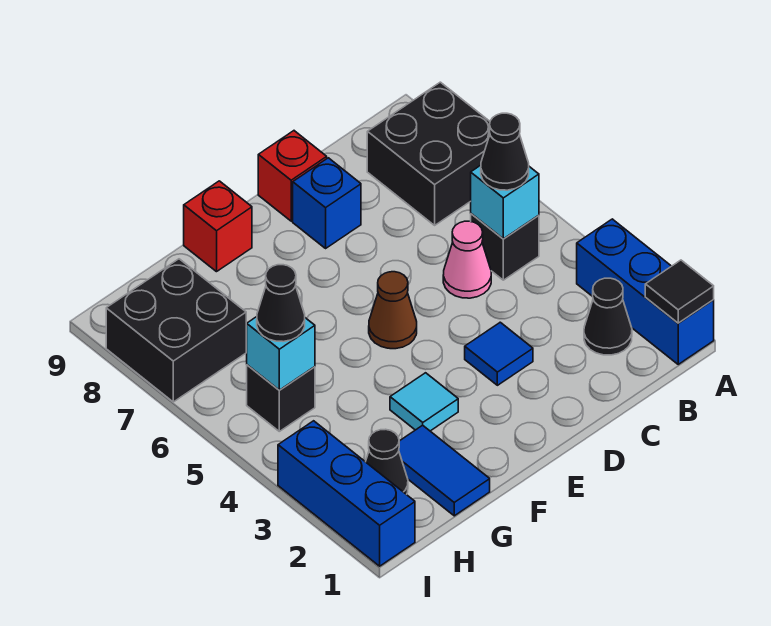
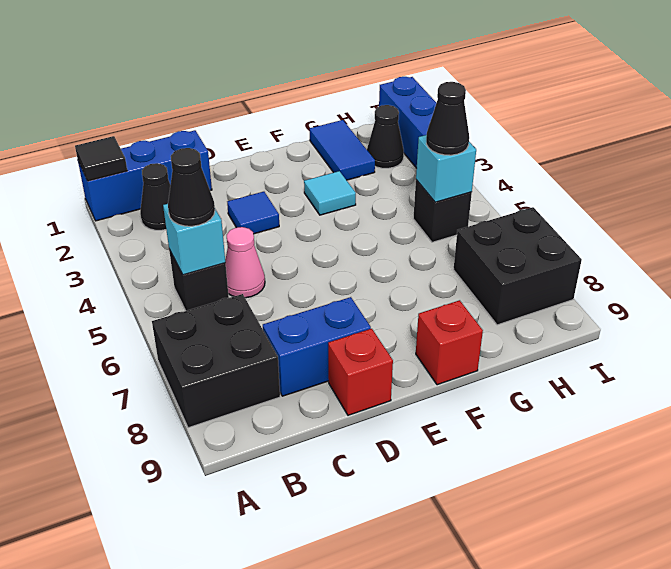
blue 1x3 brick [577,219,714,364] -> blue 1x3 brick turned to [78,130,212,221]
blue 1x1 brick [293,158,361,248] -> blue 1x2 brick [263,297,371,396]
brown 1x1 cone [369,272,417,349] -> none

